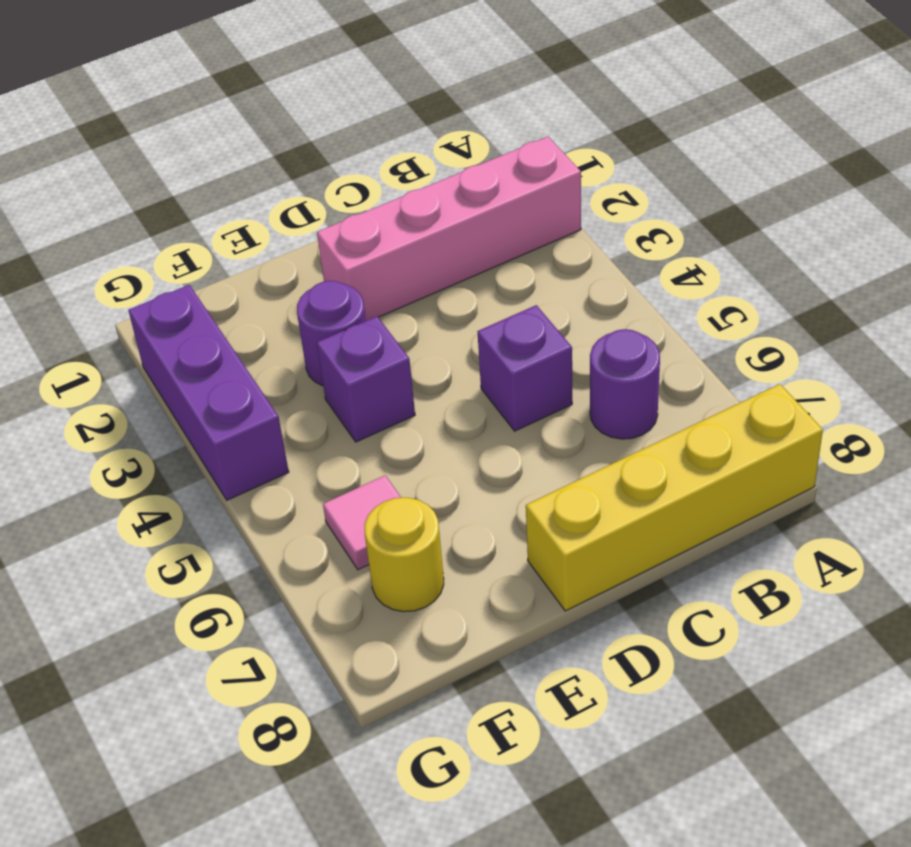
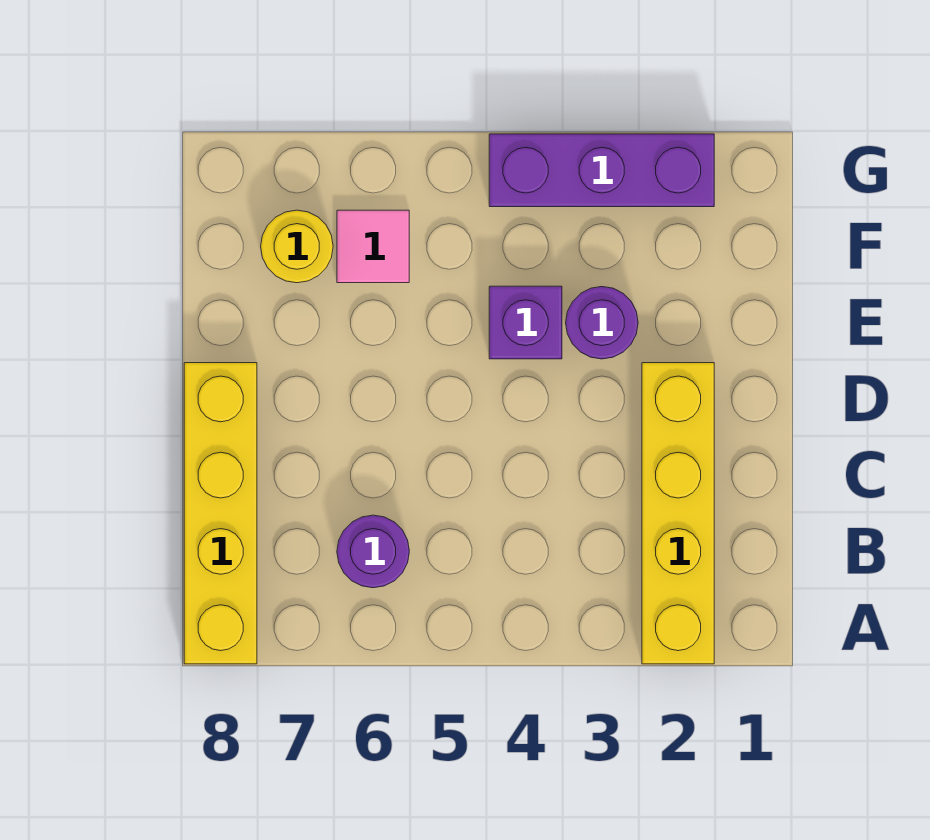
pink 1x4 brick [317,137,581,321] -> yellow 1x4 brick [642,363,714,664]
purple 1x1 brick [477,305,572,431] -> none

